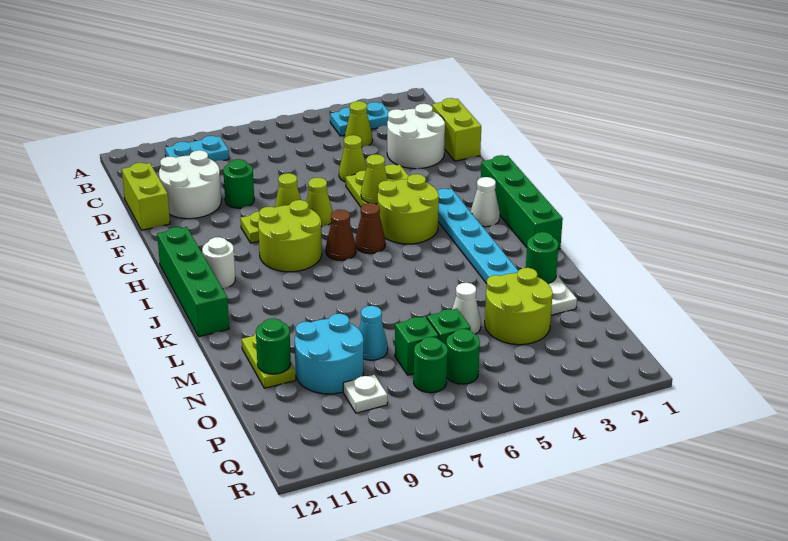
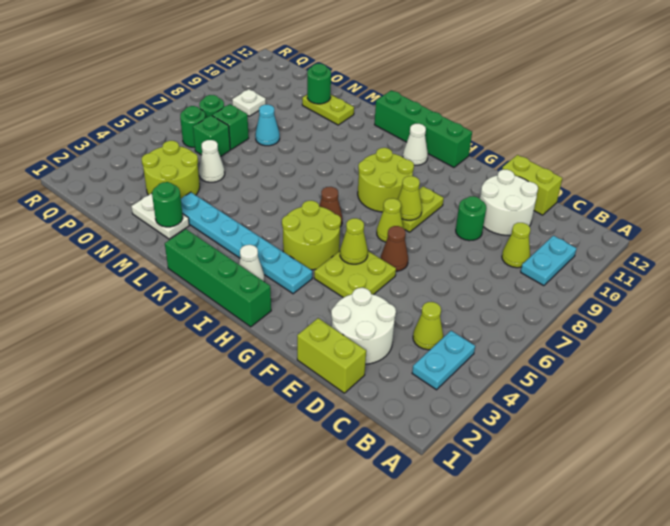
lime 1x1 cone [339,135,367,182] -> lime 1x1 cone moved to [502,223,530,268]
brown 1x1 cone [326,210,356,261] -> brown 1x1 cone moved to [381,226,408,271]
white 1x1 round brick [202,237,235,289] -> white 1x1 cone [403,124,428,165]
cyan 2x2 round brick [295,314,363,394] -> none

